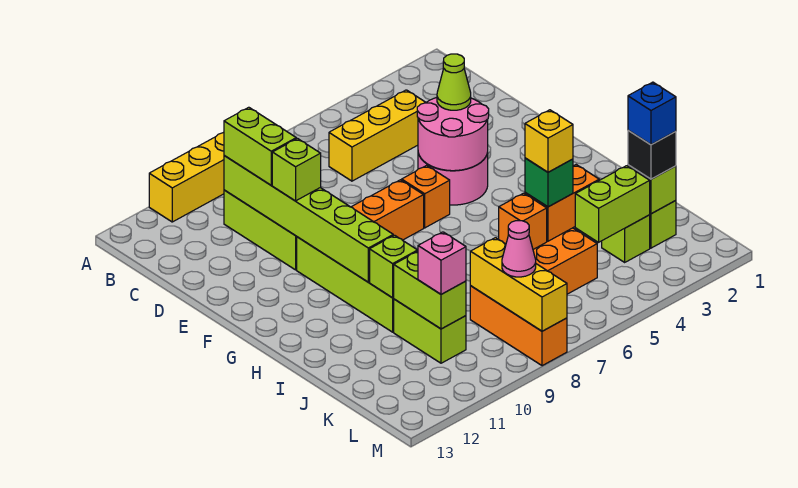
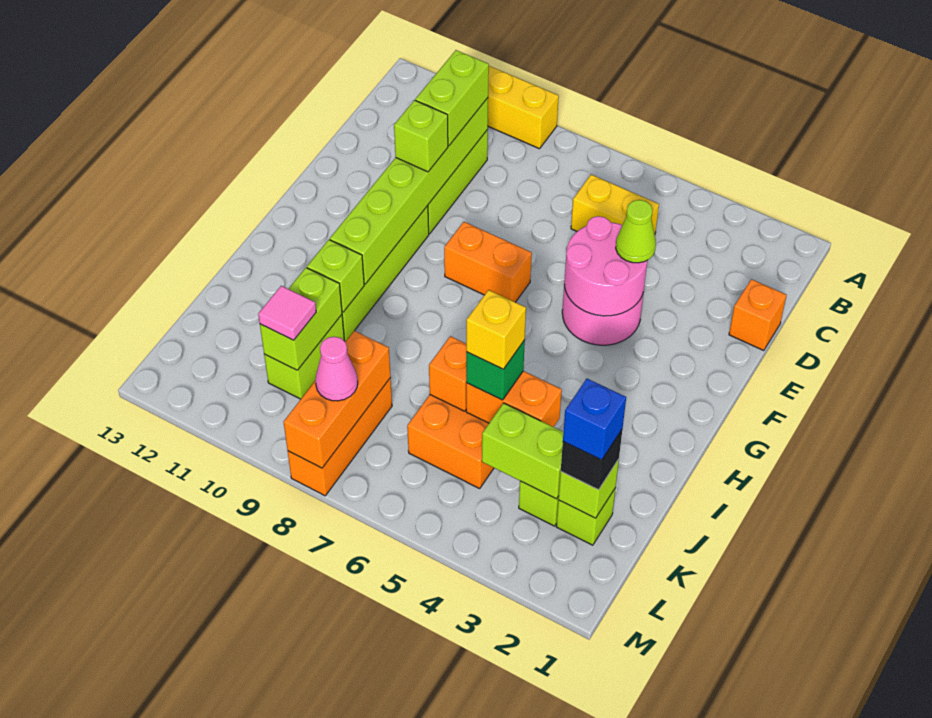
yellow 1x3 brick [329,90,426,181] -> yellow 1x2 brick [571,175,659,234]
orange 1x1 brick [402,165,450,228] -> orange 1x1 brick moved to [729,279,786,351]
yellow 1x3 brick [470,238,567,331] -> orange 1x3 brick [284,331,391,468]
pink 1x1 brick [418,232,466,294] -> pink 1x1 tile [258,286,316,340]

